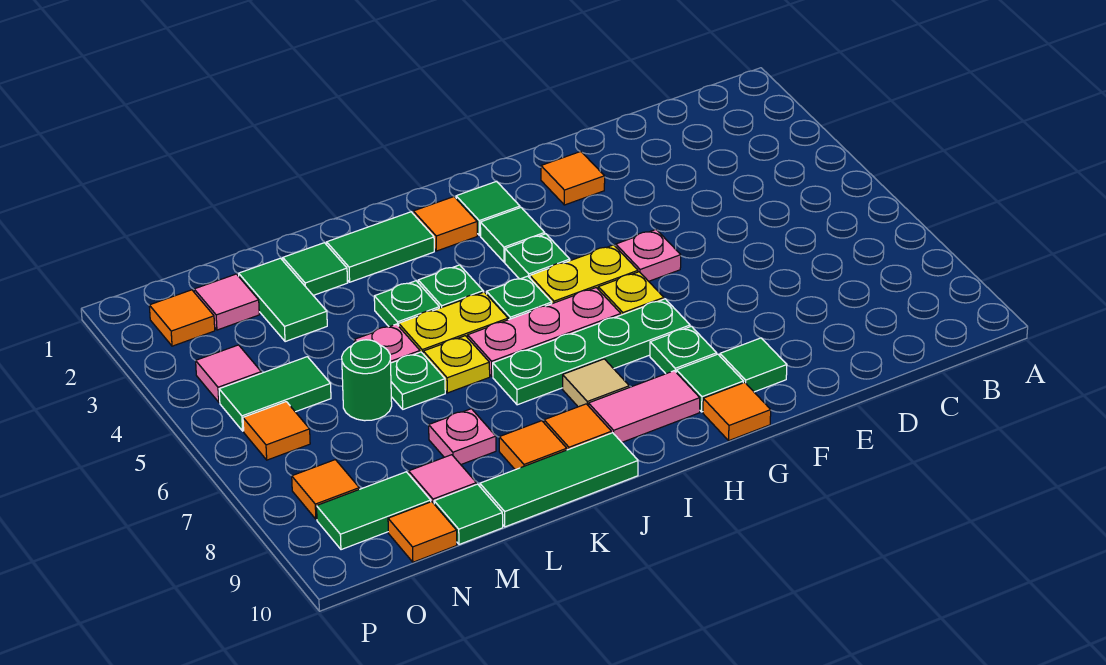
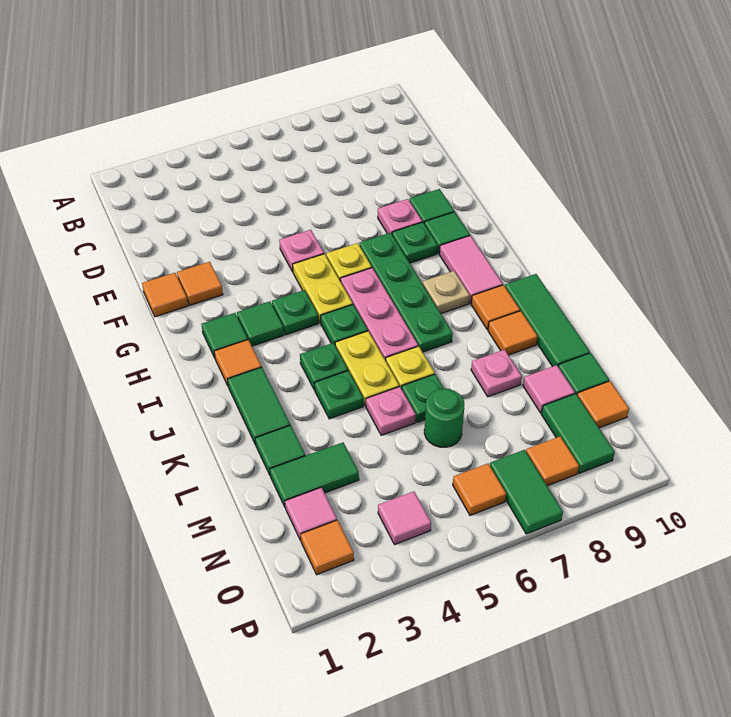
none -> pink 1x1 plate [378,199,422,234]
orange 1x1 tile [703,383,771,440] -> orange 1x1 tile moved to [142,273,188,317]
tan 1x1 tile [563,359,629,407] -> tan 1x1 plate [423,271,470,314]
green 1x2 tile [219,357,331,431] -> green 1x2 tile moved to [490,450,563,534]

